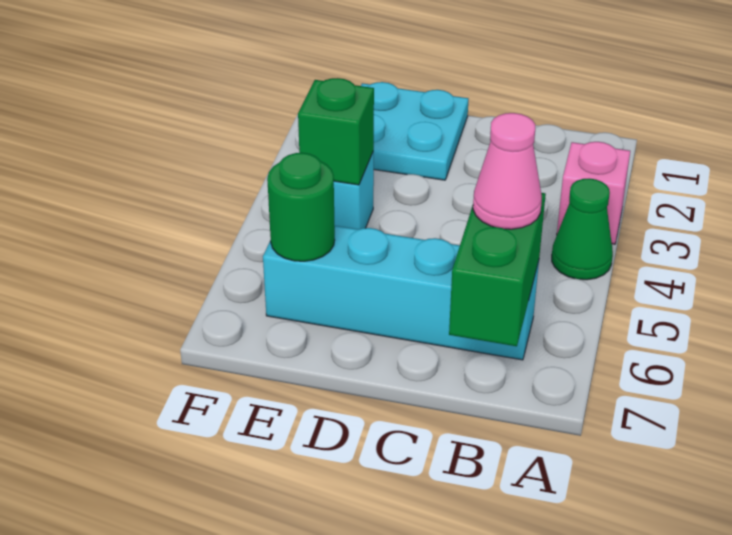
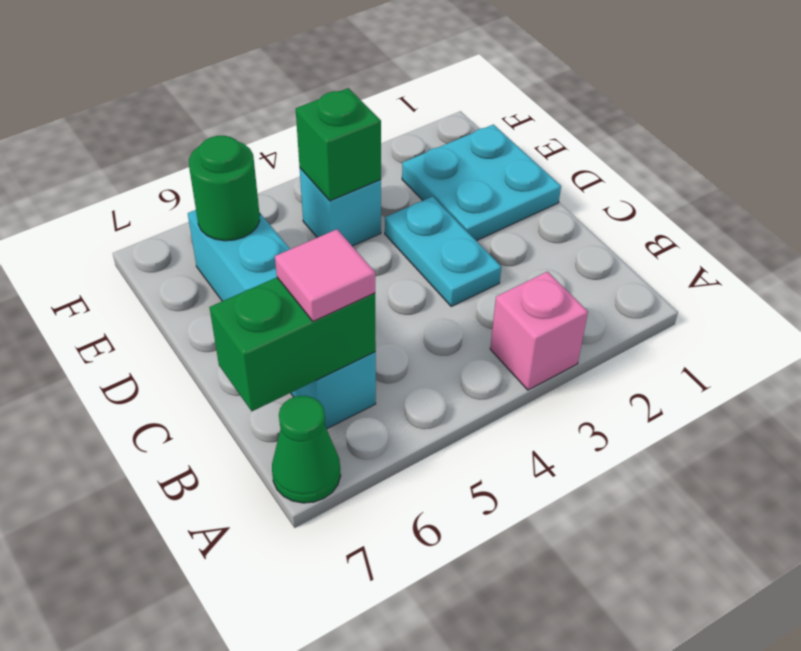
green 1x1 cone [552,179,613,280] -> green 1x1 cone moved to [272,396,341,503]
pink 1x1 cone [473,113,542,229] -> pink 1x1 tile [275,229,375,321]
none -> cyan 1x2 plate [385,197,501,306]

